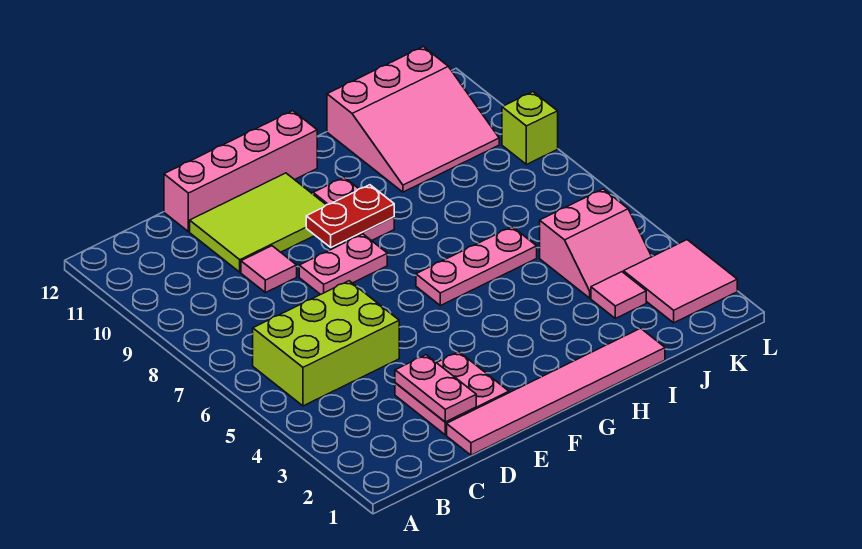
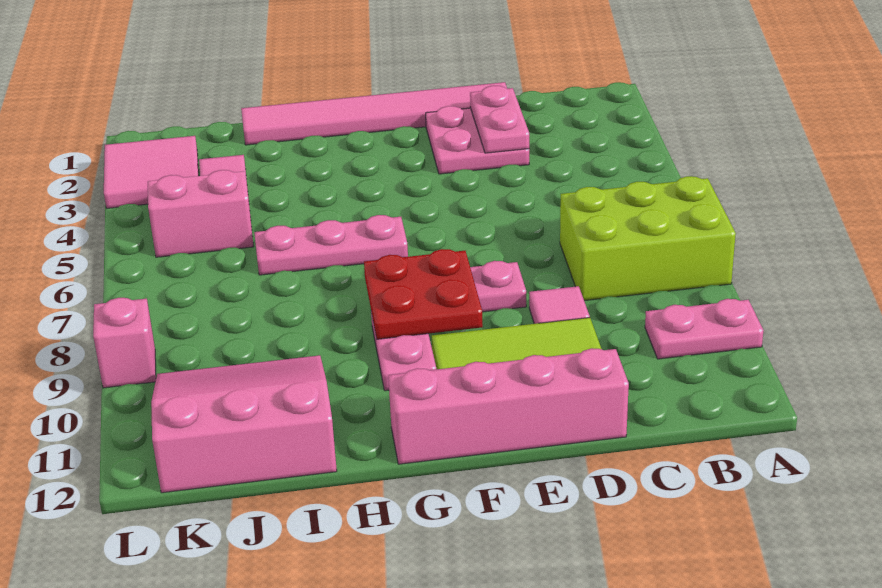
none -> pink 1x2 plate [645,299,764,359]
lime 2x3 brick [253,281,399,406] -> lime 2x3 brick moved to [560,176,736,301]
red 1x2 plate [306,185,394,247] -> red 2x2 plate [364,249,483,339]
lime 1x1 brick [502,92,558,165] -> pink 1x1 brick [93,298,156,388]

